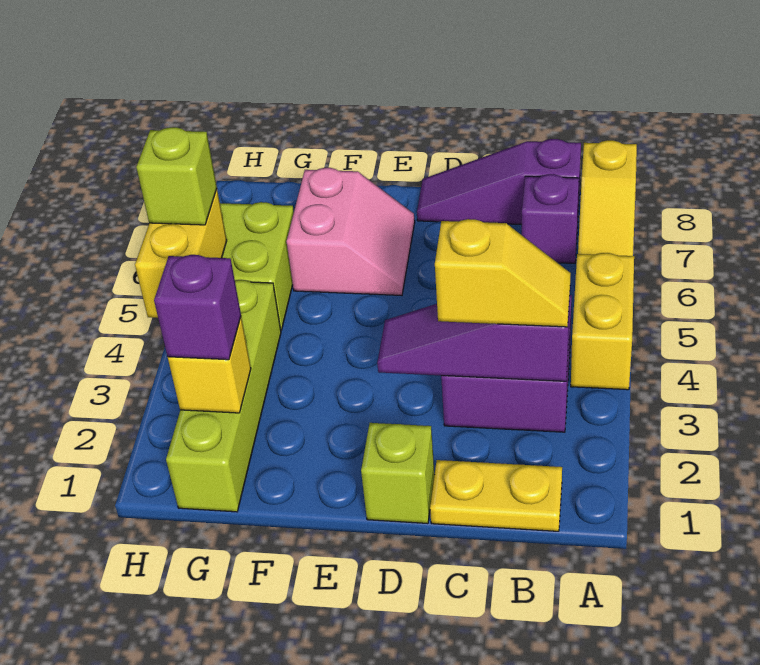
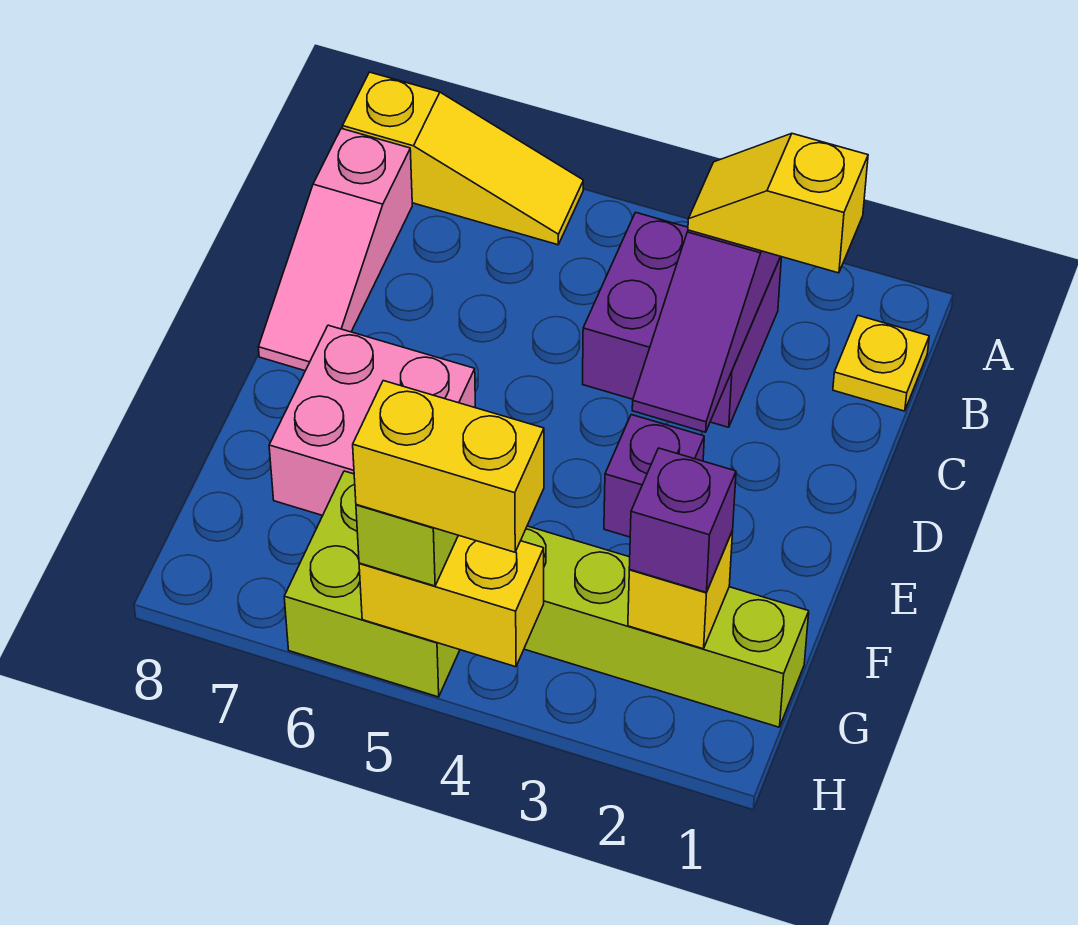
yellow 1x2 brick [571,253,634,390] -> yellow 1x2 brick moved to [353,381,544,552]
yellow 1x2 plate [430,460,562,531] -> yellow 1x1 plate [833,316,929,411]
yellow 1x2 slope [435,219,571,327] -> yellow 1x2 slope turned to [688,134,868,273]
purple 1x1 brick [522,174,579,263] -> purple 1x1 brick moved to [604,415,704,537]
purple 1x3 slope [417,139,581,225] -> pink 1x3 slope [258,128,412,371]
lime 1x1 brick [361,423,435,523] -> none
pink 2x2 slope [287,168,415,295] -> pink 2x2 brick [269,325,475,516]

